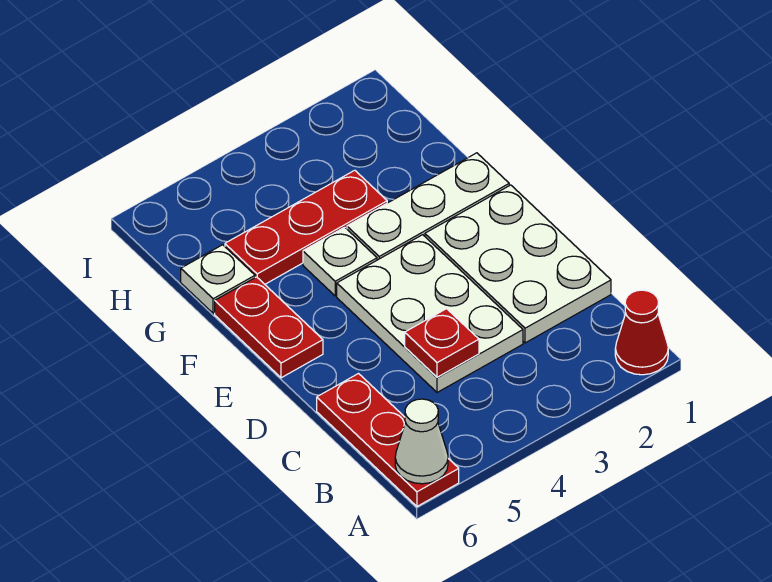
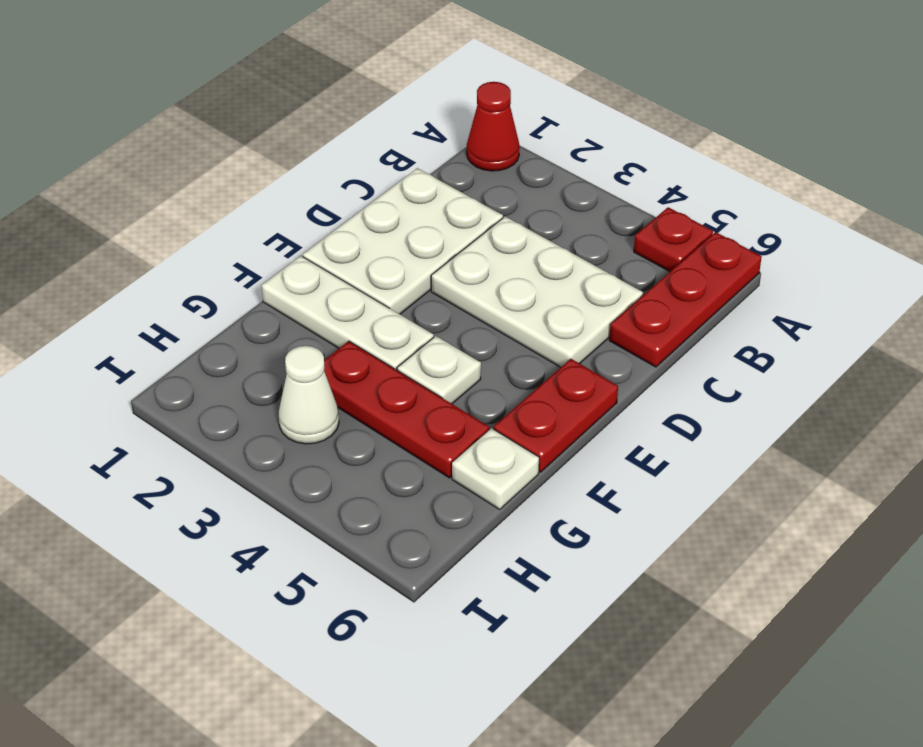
white 1x1 cone [395,399,448,484] -> white 1x1 cone moved to [279,346,339,444]
white 2x3 plate [337,235,523,392] -> white 2x3 plate turned to [431,216,643,367]
red 1x1 plate [405,309,479,377] -> red 1x1 plate moved to [634,207,713,271]

